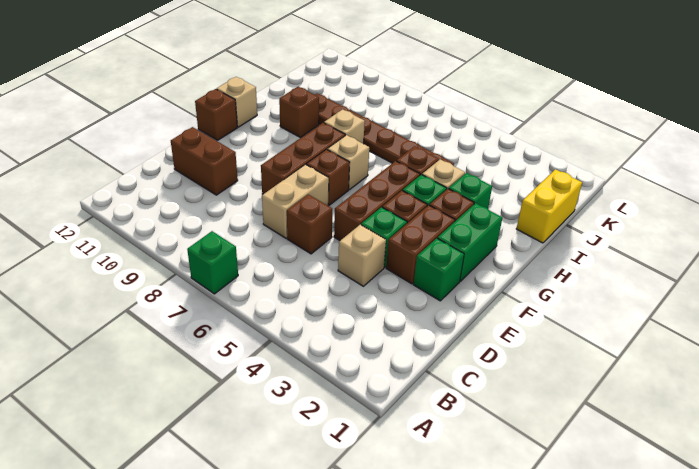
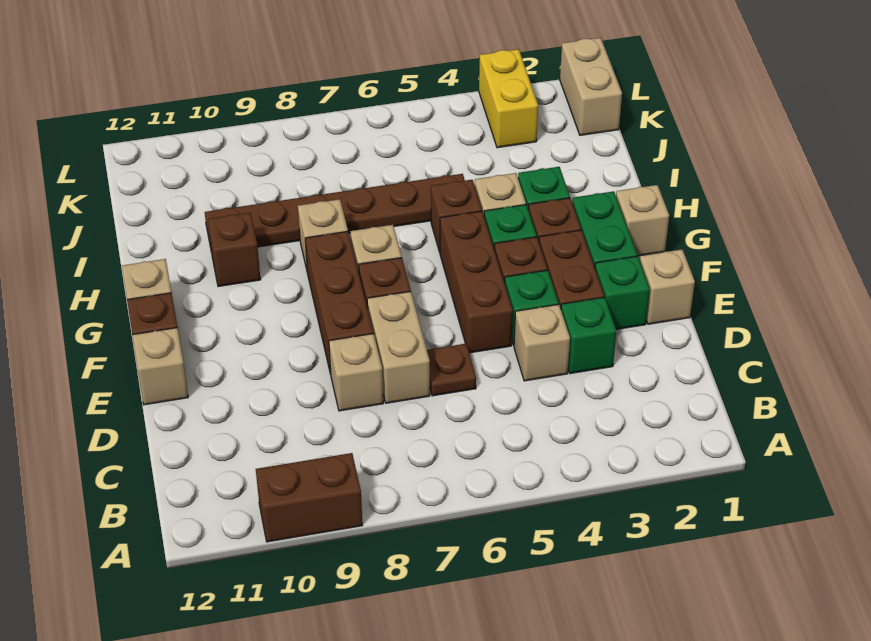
green 1x1 brick [187,231,238,294] -> green 1x1 brick moved to [561,297,616,374]
brown 1x1 brick [287,194,332,254] -> brown 1x1 plate [427,344,476,396]
none -> tan 1x1 brick [329,334,383,411]
brown 1x2 brick [171,127,238,195] -> brown 1x2 brick moved to [256,453,362,542]
none -> tan 1x1 brick [640,249,695,324]
none -> tan 1x1 brick [132,328,188,405]
none -> tan 1x1 brick [616,185,669,256]
yellow 1x2 brick [516,169,582,243] -> yellow 1x2 brick moved to [479,49,538,148]
none -> tan 1x2 brick [560,38,622,135]

